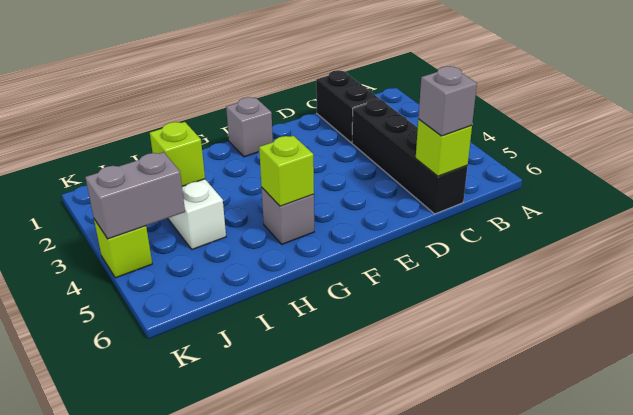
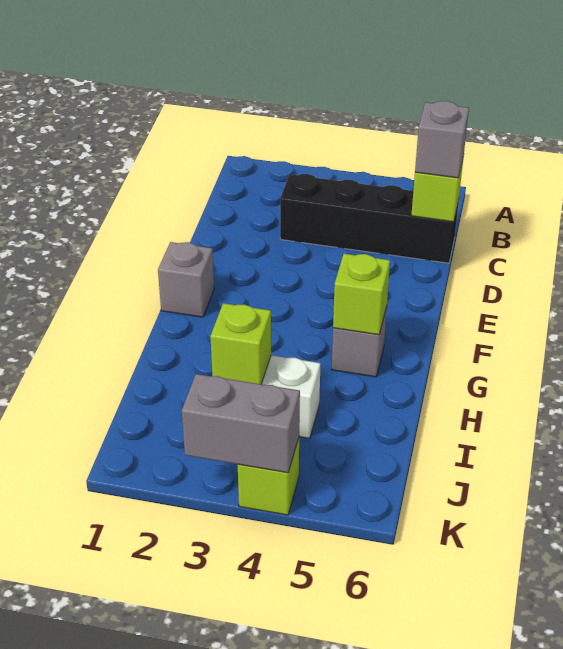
black 1x2 brick [316,70,380,143] -> none
grey 1x2 brick [85,152,185,239] -> grey 1x2 brick turned to [182,374,300,473]

